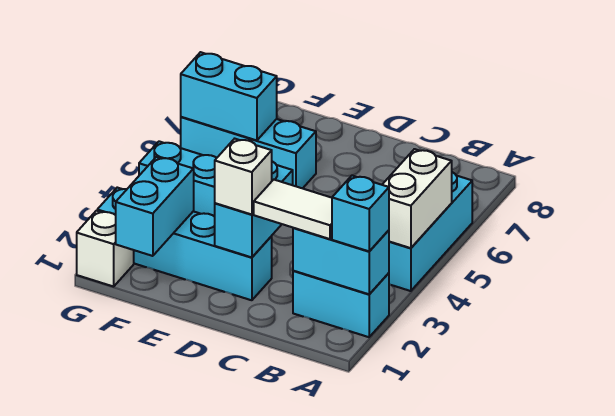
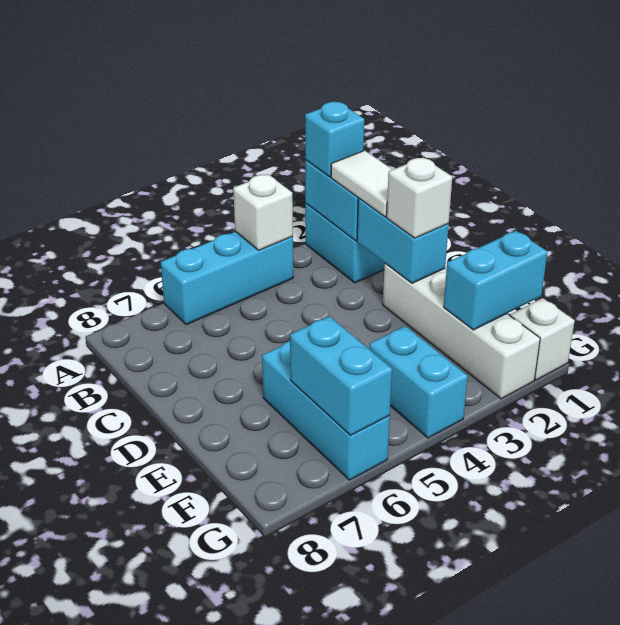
white 1x2 brick [382,149,452,248] -> white 1x1 brick [233,174,293,250]
cyan 1x4 brick [97,188,272,300] -> white 1x4 brick [383,263,540,399]
cyan 1x2 brick [215,162,293,257] -> cyan 1x2 brick turned to [357,198,449,283]

